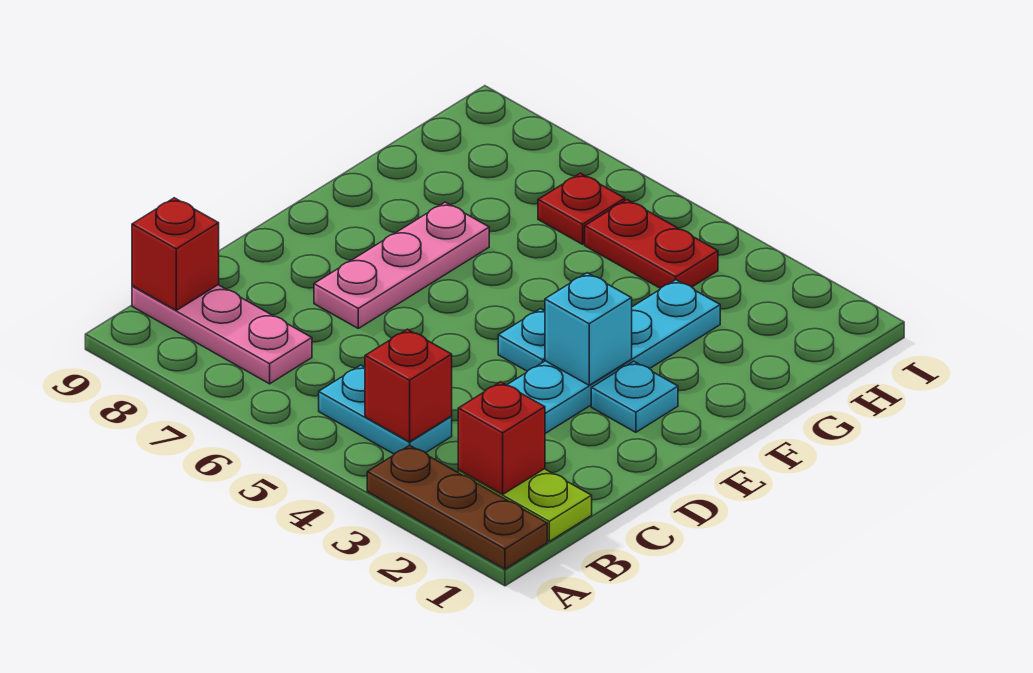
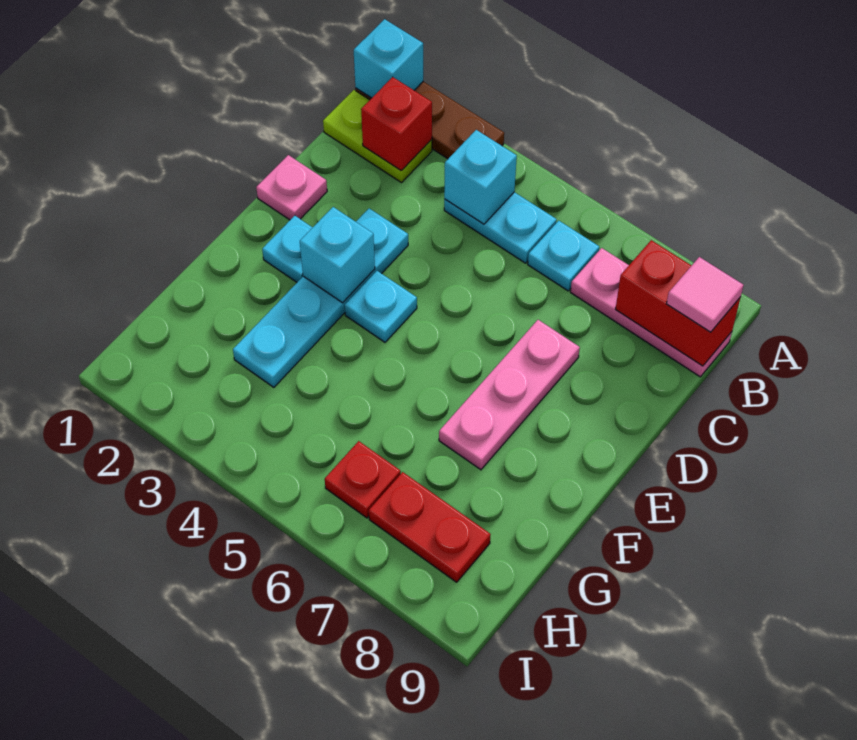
none -> cyan 1x1 brick [354,19,423,98]
red 1x1 brick [365,329,452,442] -> cyan 1x1 brick [444,130,517,224]
none -> cyan 1x1 plate [528,221,599,291]
red 1x1 brick [132,198,219,310] -> red 1x2 brick [615,240,741,366]
none -> pink 1x1 tile [667,257,744,332]
none -> pink 1x1 plate [256,155,327,220]
red 1x2 plate [585,200,718,288] -> red 1x2 plate moved to [369,472,491,582]

